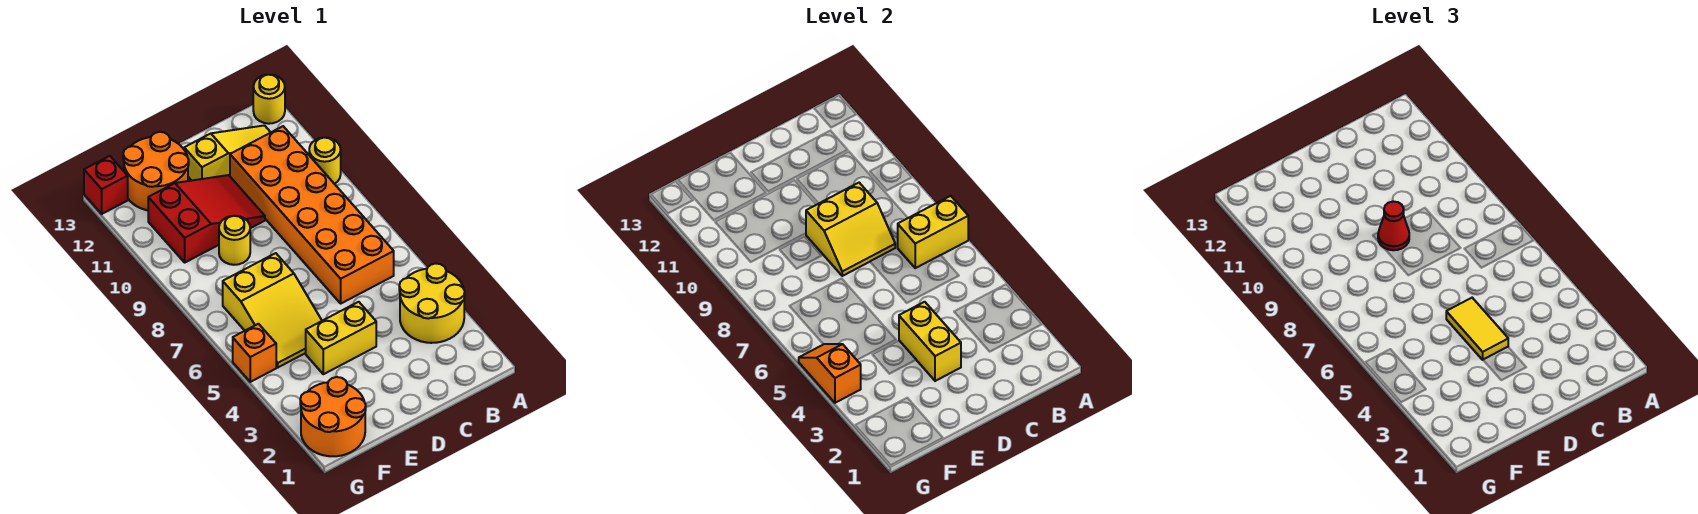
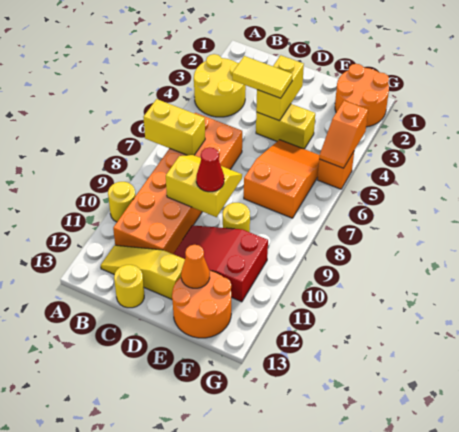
yellow 1x1 round brick [253,75,285,124] -> yellow 1x1 round brick moved to [114,265,144,308]
yellow 1x2 tile [1446,298,1508,360] -> yellow 1x2 tile turned to [232,56,293,98]
yellow 2x3 slope [223,253,322,367] -> orange 2x3 slope [244,140,319,218]
none -> orange 1x1 cone [181,245,210,288]
red 1x1 brick [84,156,128,214] -> none

